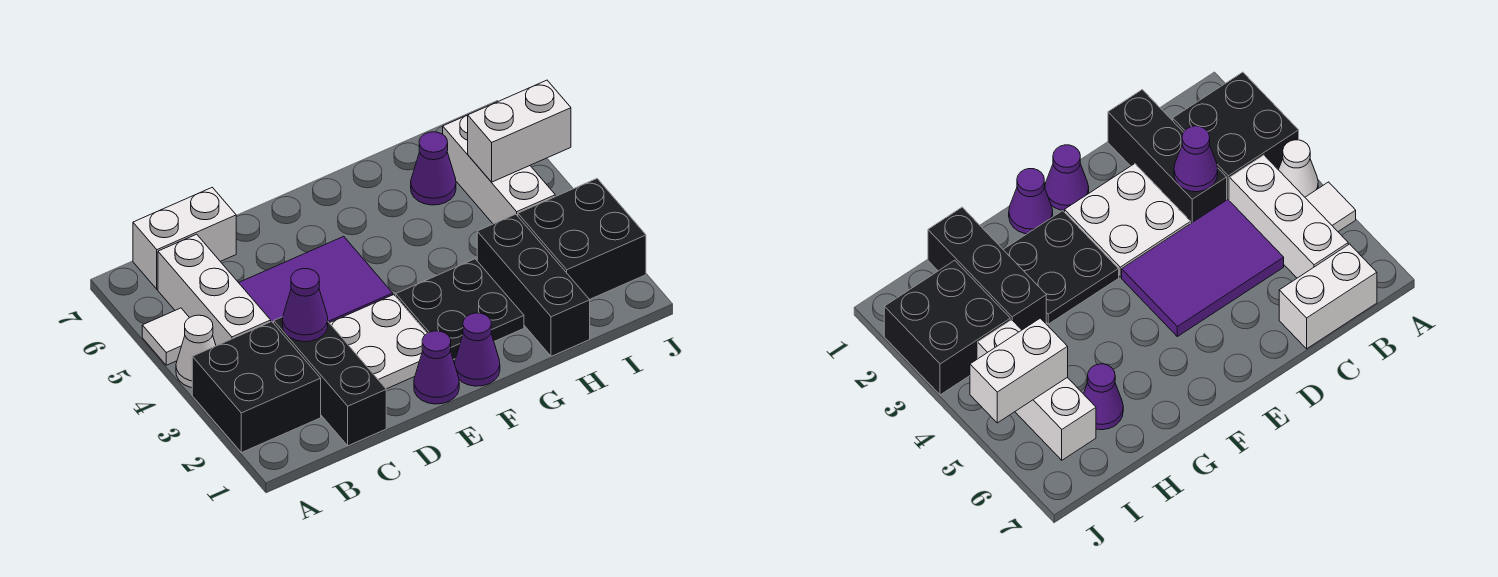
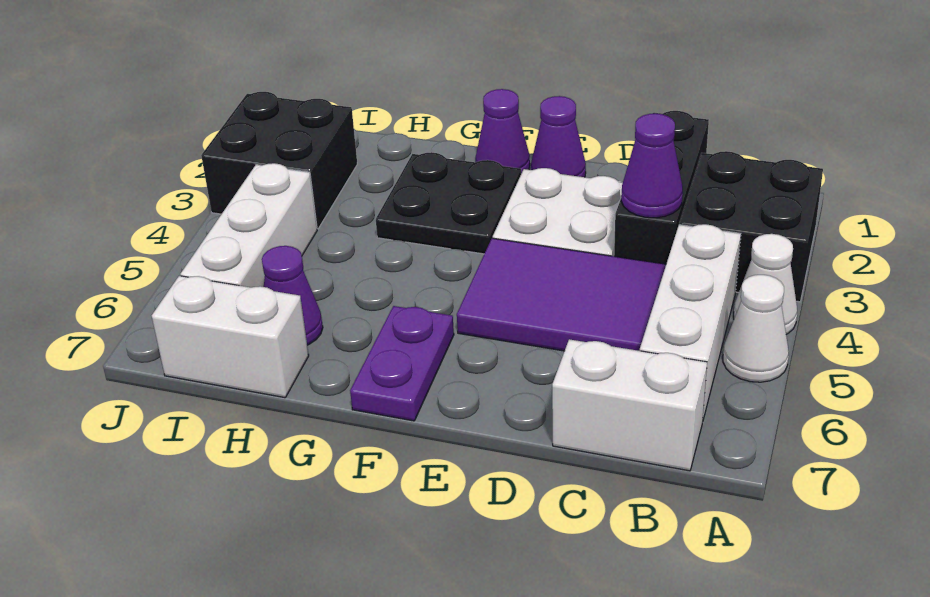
white 1x1 tile [142,308,189,365] -> white 1x1 cone [723,275,789,382]
none -> purple 1x2 plate [350,306,454,421]
black 1x3 brick [477,214,590,356] -> none
white 1x2 brick [468,80,571,182] -> white 1x2 brick moved to [152,276,309,398]

